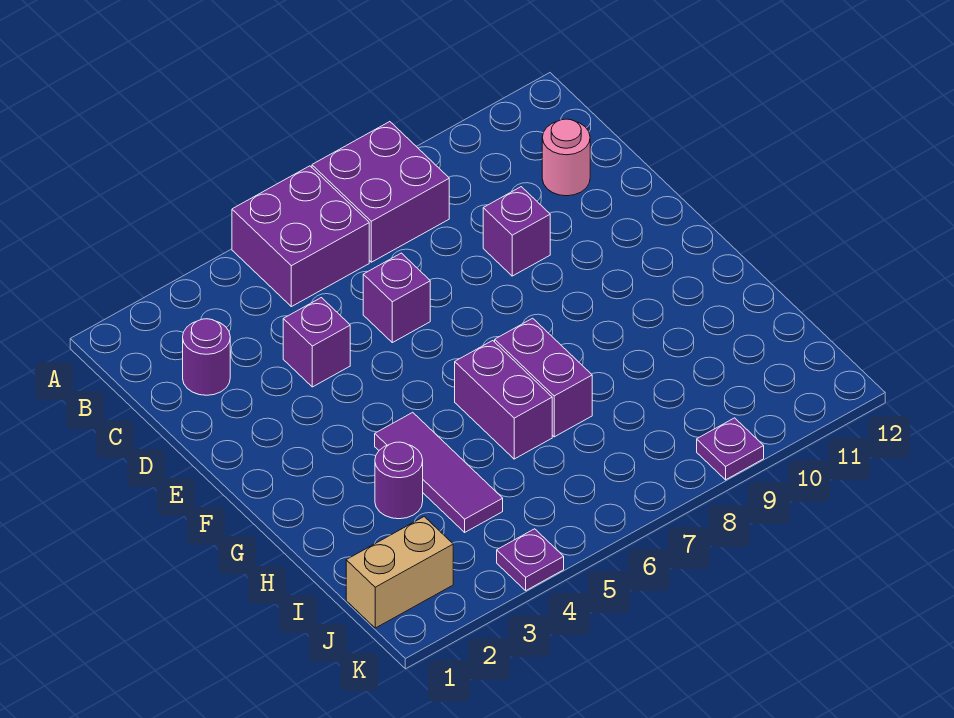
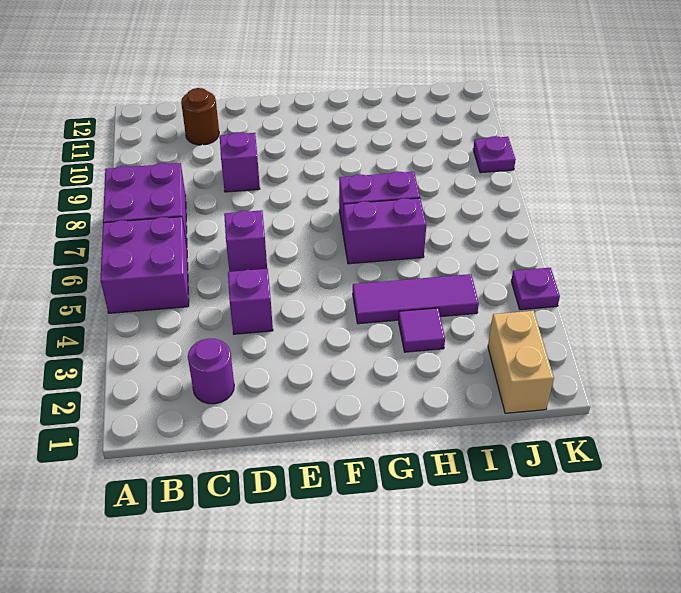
pink 1x1 round brick [542,119,590,196] -> brown 1x1 round brick [181,88,219,145]
purple 1x1 round brick [375,442,423,519] -> purple 1x1 tile [399,308,445,352]

